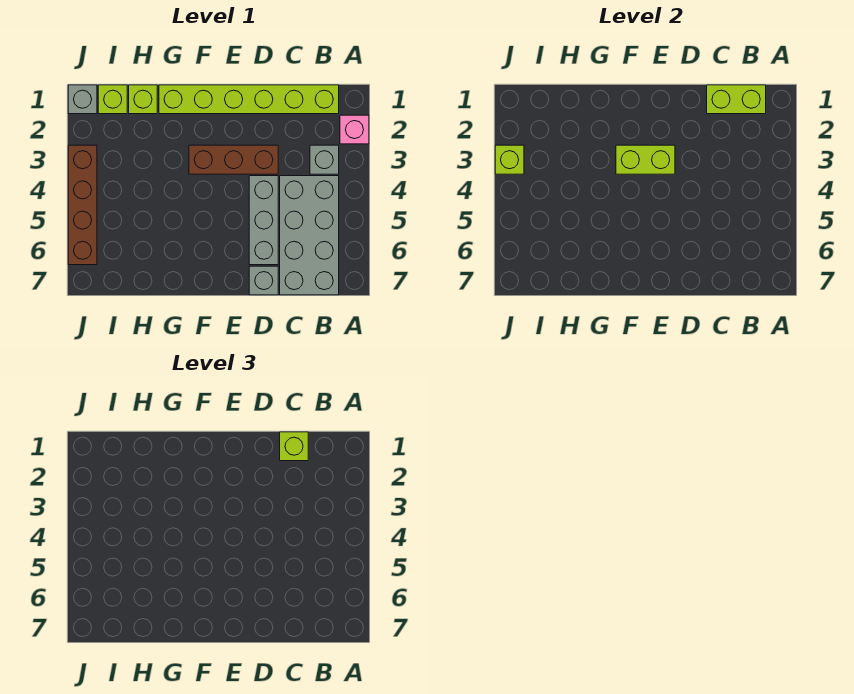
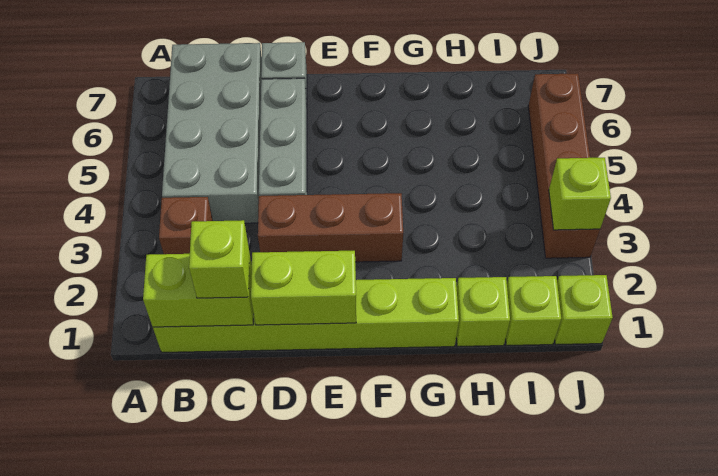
pink 1x1 brick [340,115,369,144] -> none
grey 1x1 brick [310,145,339,174] -> brown 1x1 brick [159,197,213,254]
lime 1x2 brick [616,145,675,174] -> lime 1x2 brick moved to [251,251,356,325]
grey 1x1 brick [68,85,97,114] -> lime 1x1 brick [555,275,613,344]

